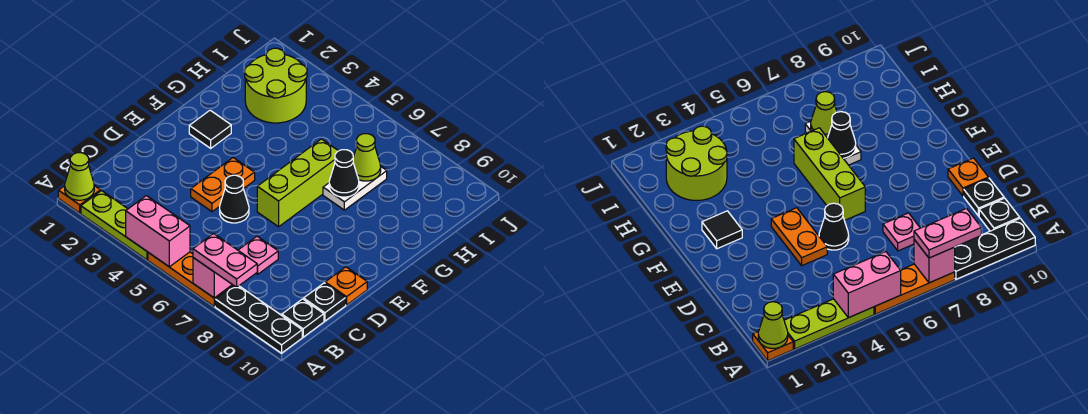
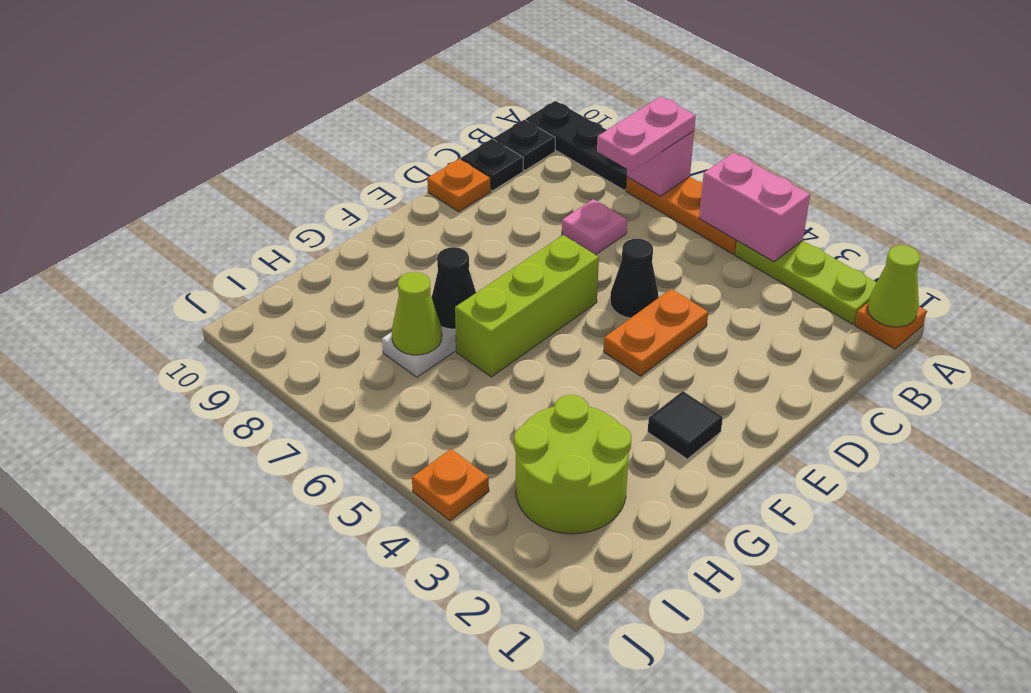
pink 1x2 plate [193,234,257,287] -> pink 1x2 plate turned to [597,96,696,171]
none -> orange 1x1 plate [412,449,489,521]

